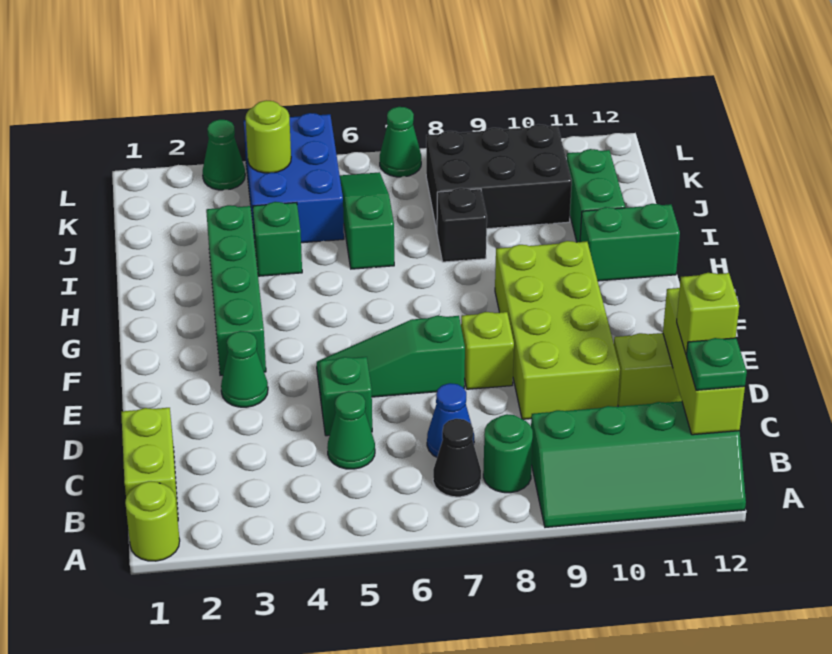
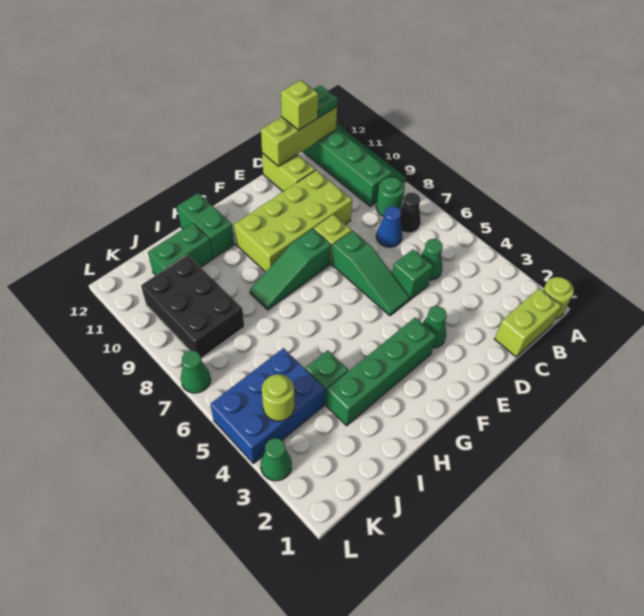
green 1x3 slope [340,172,394,269] -> green 1x3 slope moved to [250,229,331,310]
black 1x1 brick [437,188,487,262] -> none

